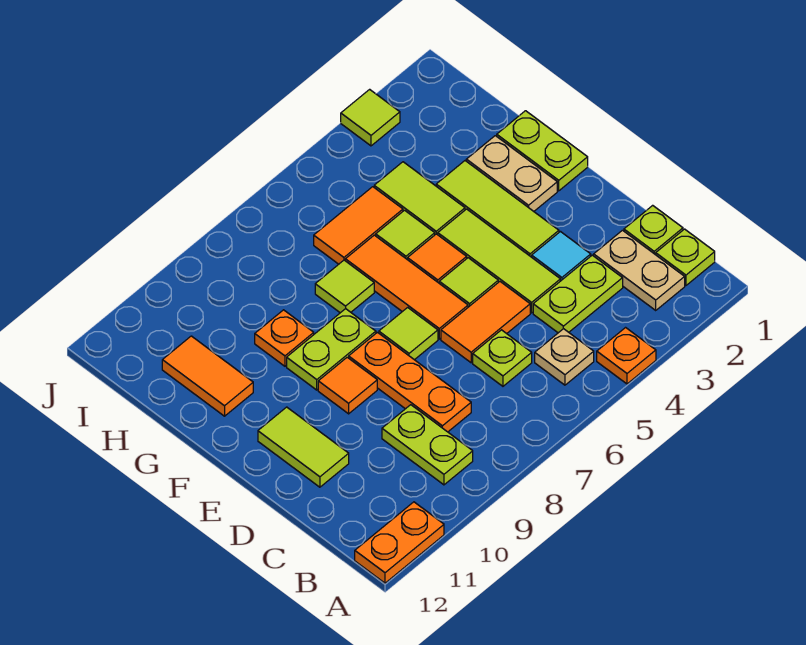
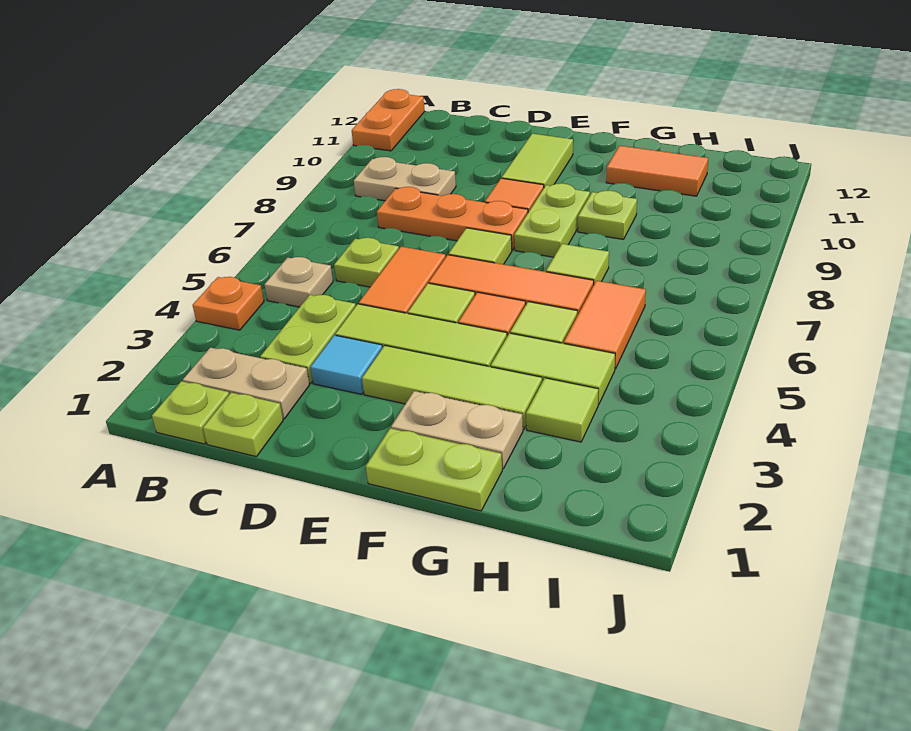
lime 1x2 plate [382,405,473,485] -> tan 1x2 plate [354,157,456,201]
lime 1x2 tile [258,407,349,487] -> lime 1x2 tile turned to [502,134,573,187]
orange 1x1 plate [255,310,314,366] -> lime 1x1 plate [578,190,637,239]
lime 1x1 tile [341,89,400,146] -> lime 1x1 tile moved to [526,378,598,442]

